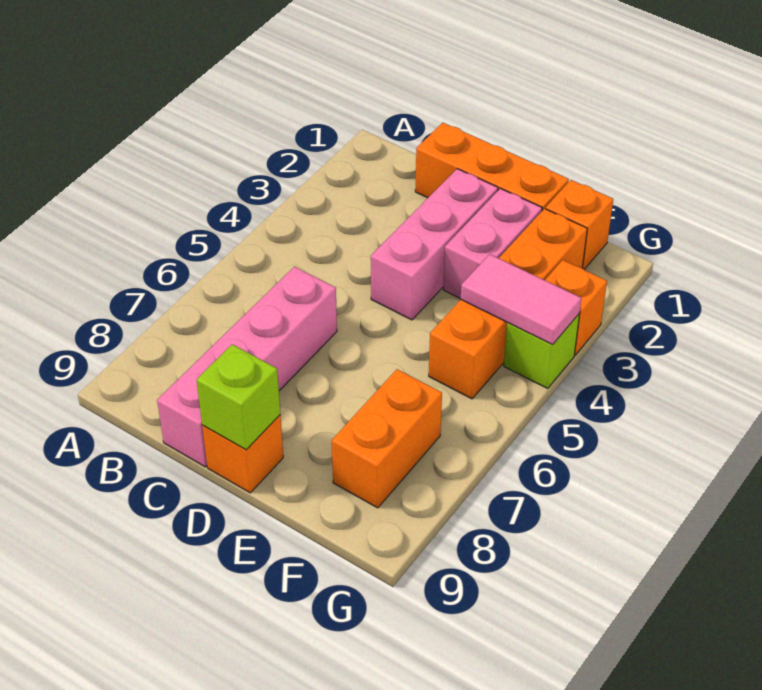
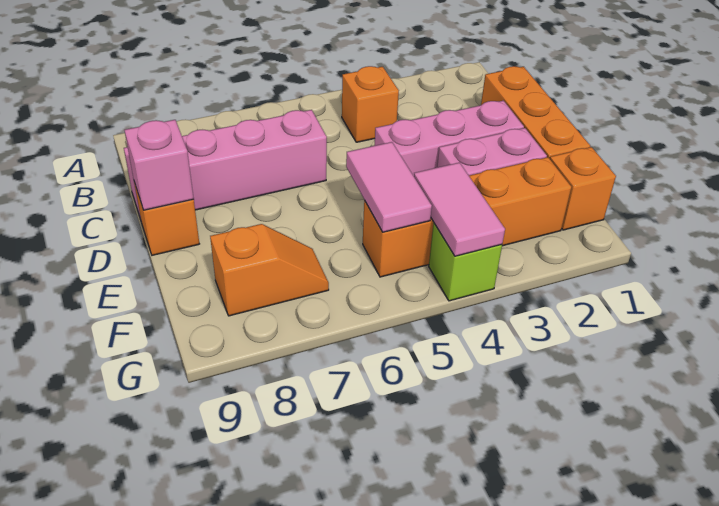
lime 1x1 brick [197,344,280,450] -> pink 1x1 brick [124,120,194,210]
none -> pink 1x2 tile [346,142,432,232]
orange 1x2 brick [332,369,442,508] -> orange 1x2 slope [210,224,329,316]
orange 1x1 brick [545,260,607,355] -> orange 1x1 brick moved to [342,66,399,142]

